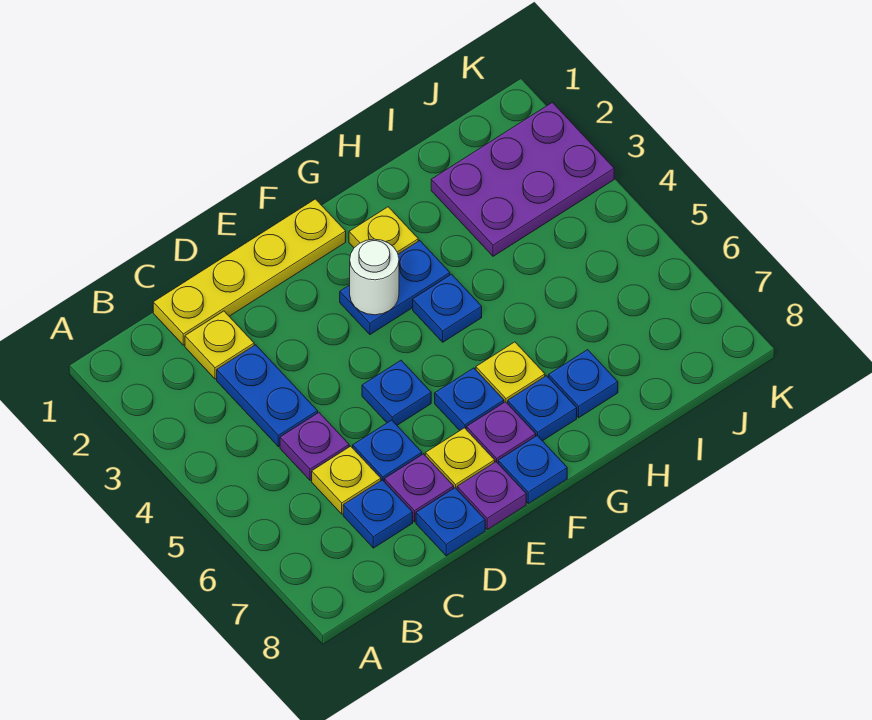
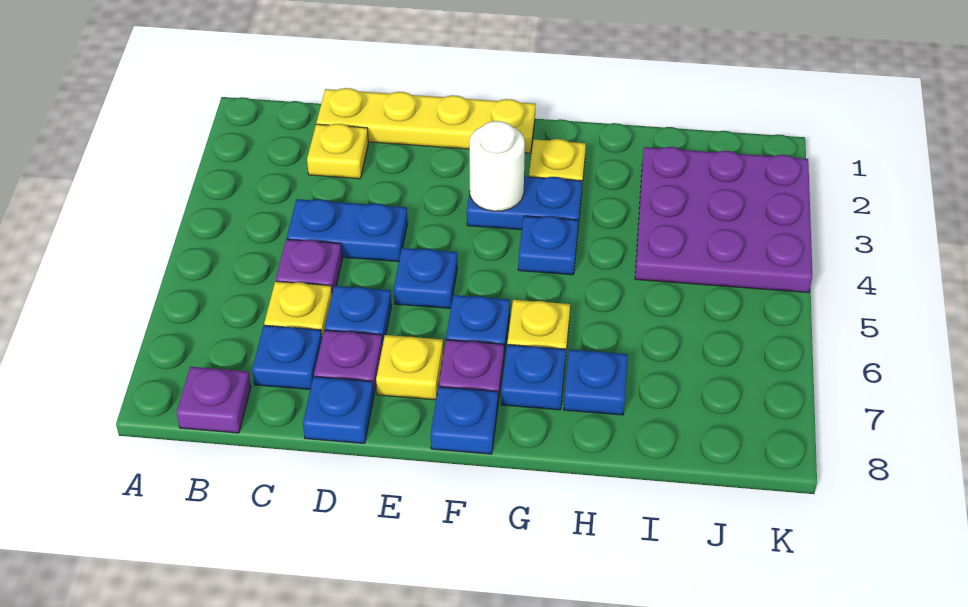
blue 1x2 plate [217,345,318,447] -> blue 1x2 plate turned to [287,199,407,262]
purple 1x1 plate [457,462,526,530] -> purple 1x1 plate moved to [177,367,251,433]
purple 2x3 plate [431,102,614,256] -> purple 3x3 plate [635,147,812,293]

